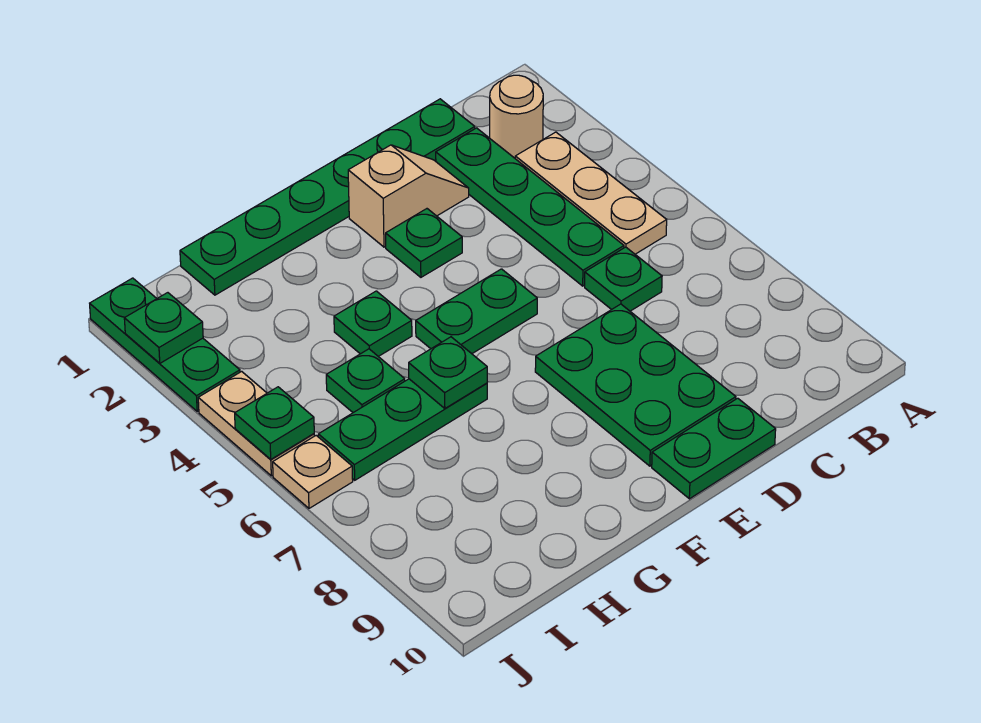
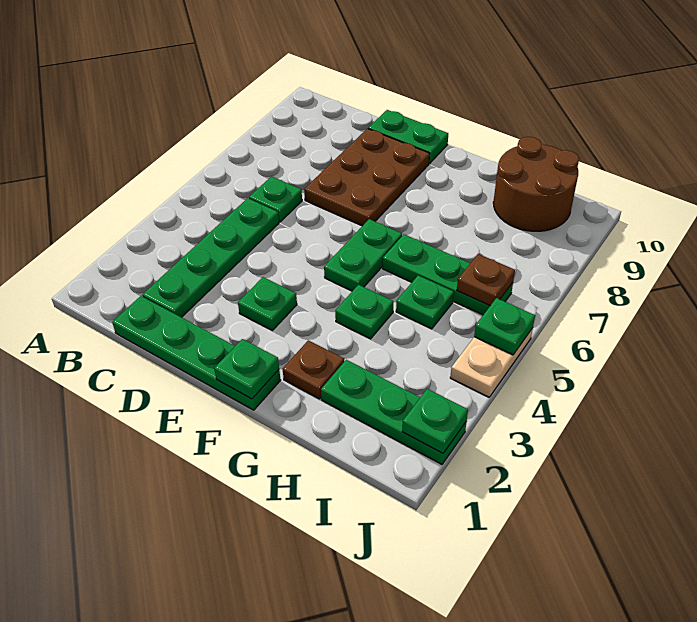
tan 1x1 round brick [490,75,543,158] -> none
tan 1x3 plate [515,132,667,254] -> none
green 1x6 plate [180,99,475,295] -> green 1x4 plate [112,296,281,410]
tan 1x2 slope [348,145,469,247] -> none
green 2x3 plate [535,304,736,466] -> brown 2x3 plate [304,129,430,226]
green 1x2 plate [416,269,537,354] -> green 1x2 plate turned to [324,219,402,291]
none -> brown 1x1 plate [283,340,344,399]
green 1x1 plate [409,337,487,408] -> green 1x1 plate moved to [214,339,279,399]
none -> brown 2x2 round brick [493,137,579,231]
none -> brown 1x1 plate [457,254,515,306]
green 1x3 plate [90,278,240,411] -> green 1x3 plate turned to [321,360,467,464]
tan 1x1 plate [273,436,353,508] -> none

